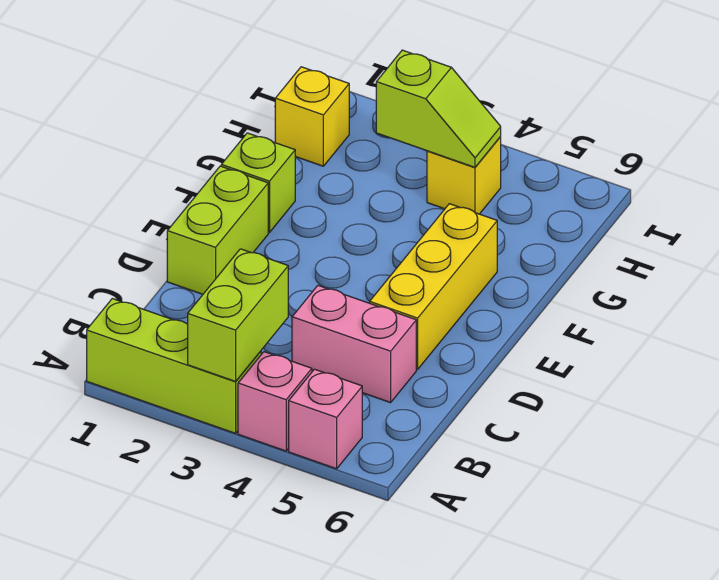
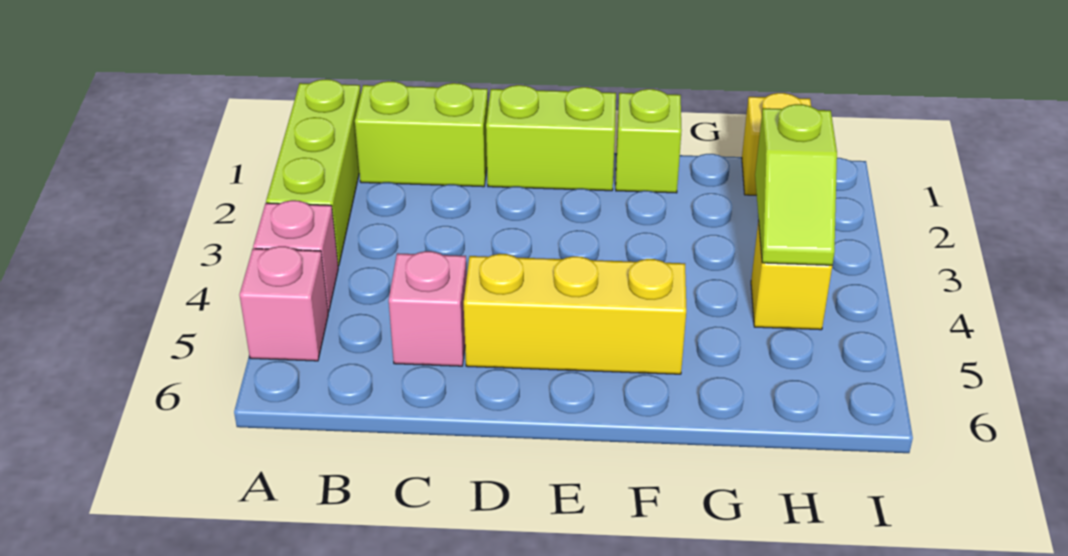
lime 1x2 brick [188,249,288,381] -> lime 1x2 brick moved to [355,81,488,187]
pink 1x2 brick [292,286,416,403] -> pink 1x1 brick [389,251,467,366]

